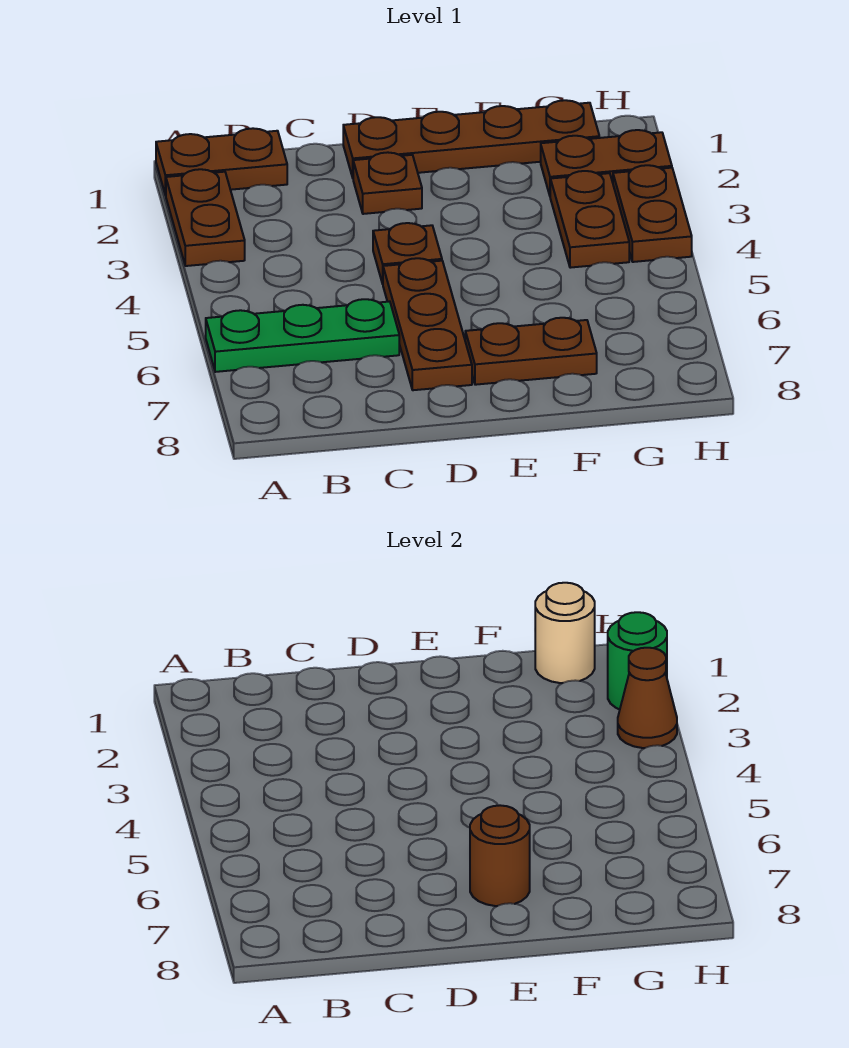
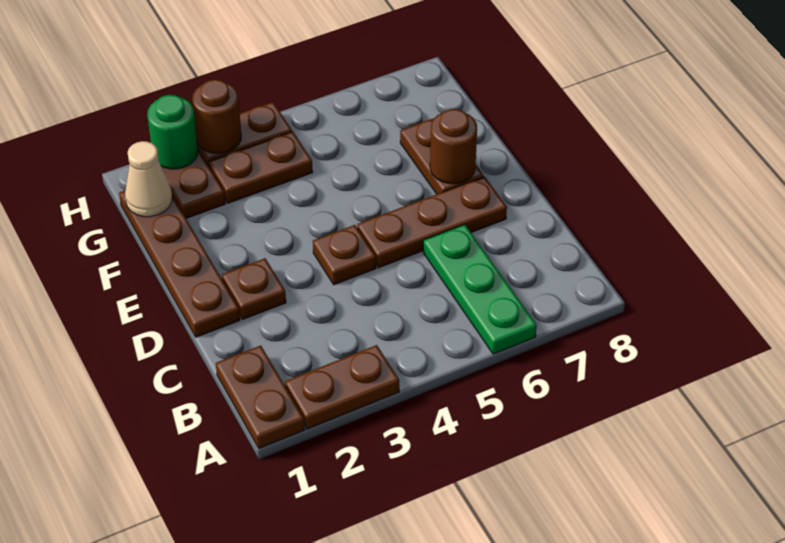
tan 1x1 round brick [535,583,595,683] -> tan 1x1 cone [125,141,172,217]
brown 1x1 cone [618,648,677,748] -> brown 1x1 round brick [192,80,241,153]

